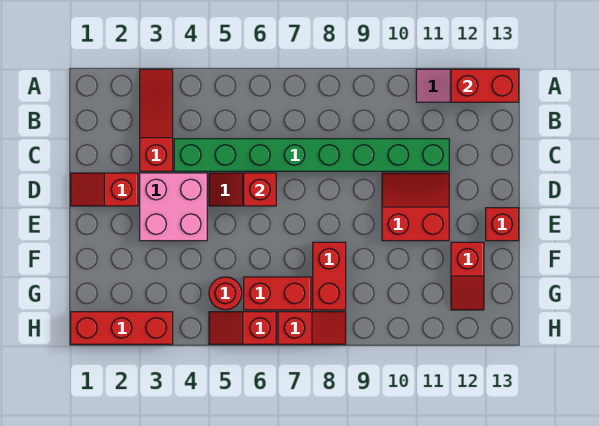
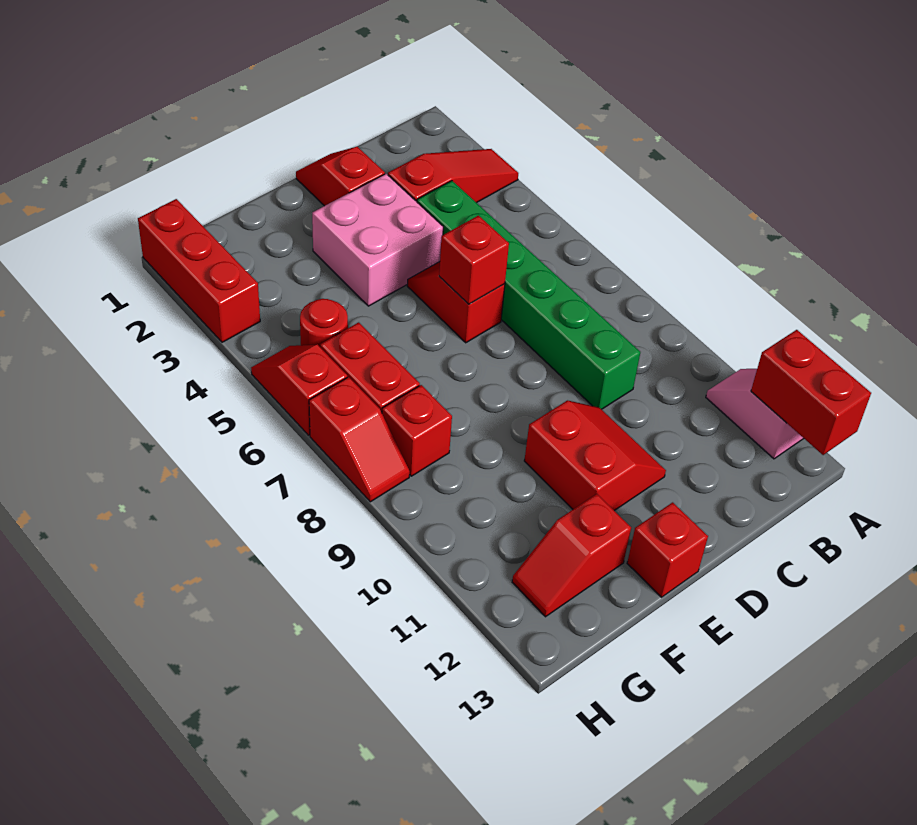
green 1x8 brick [174,139,449,171] -> green 1x6 brick [417,181,640,409]
red 1x2 brick [313,242,346,310] -> red 1x1 brick [382,385,452,476]

